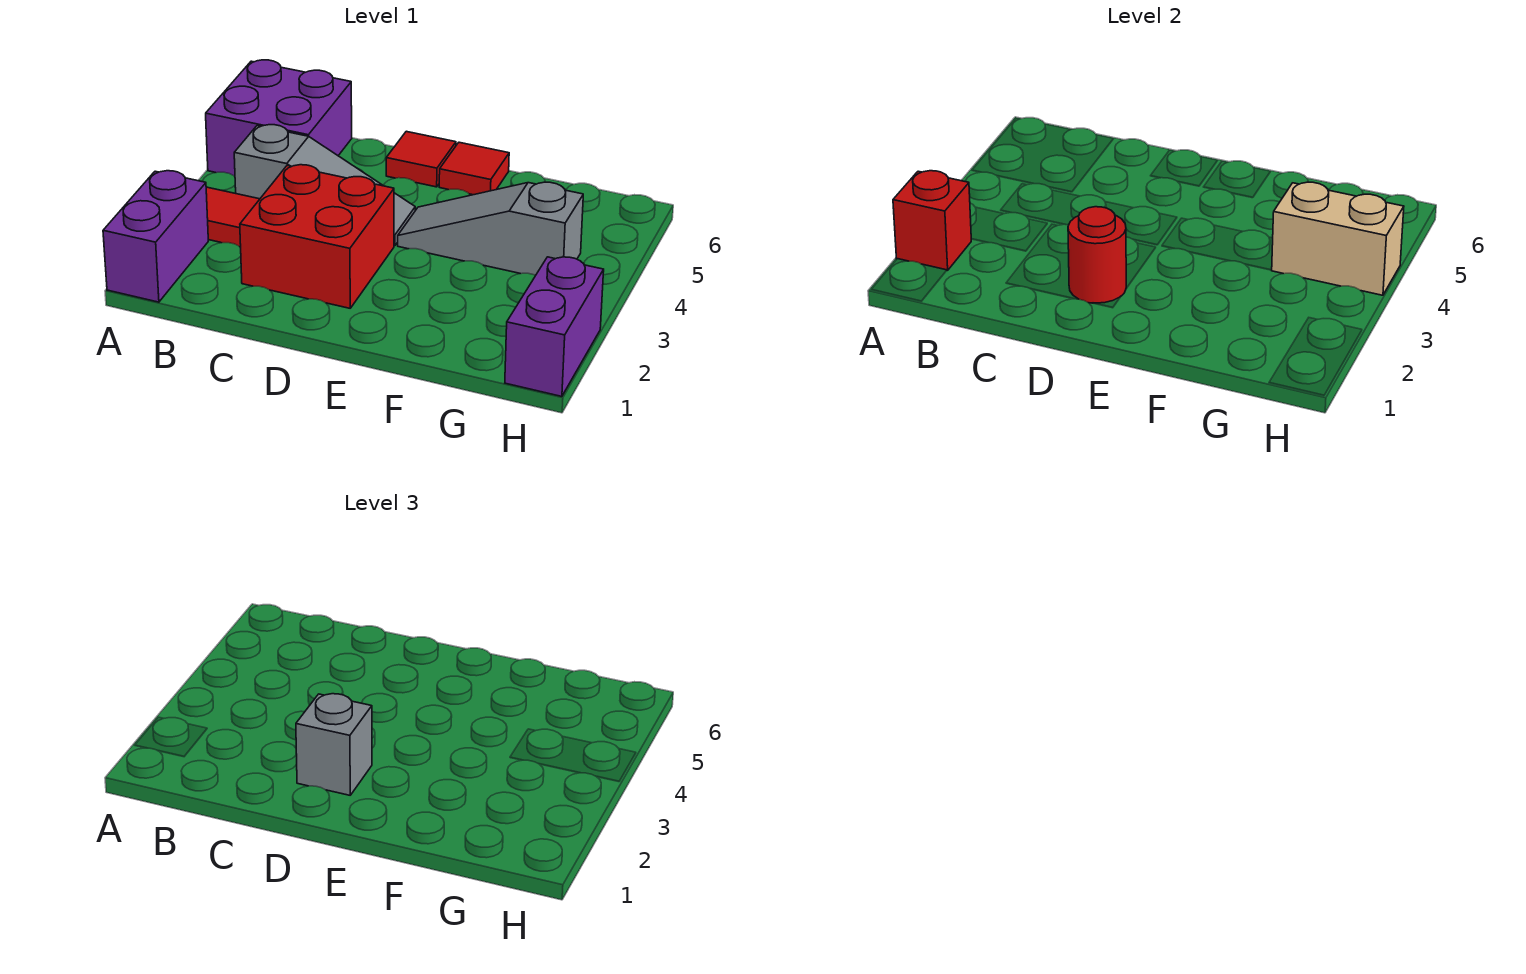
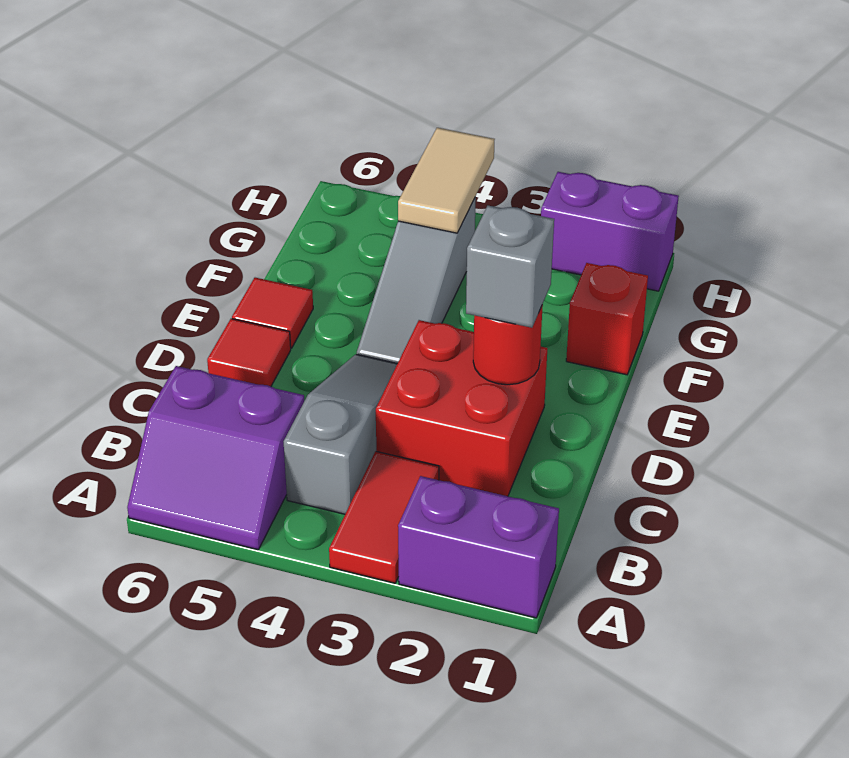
red 1x1 brick [893,171,971,270] -> red 1x1 brick moved to [566,263,648,375]
purple 2x2 brick [206,60,352,177] -> purple 2x2 slope [127,366,304,550]
tan 1x2 brick [1272,182,1404,295] -> tan 1x2 tile [398,128,495,233]

